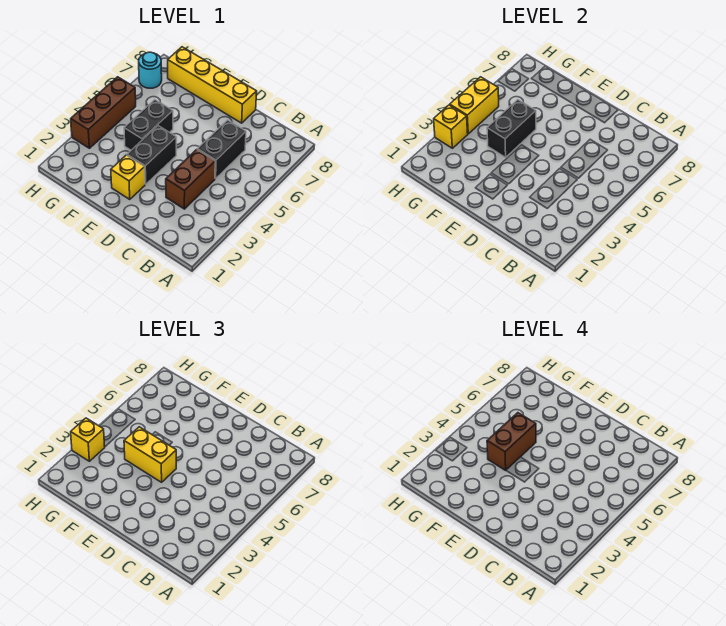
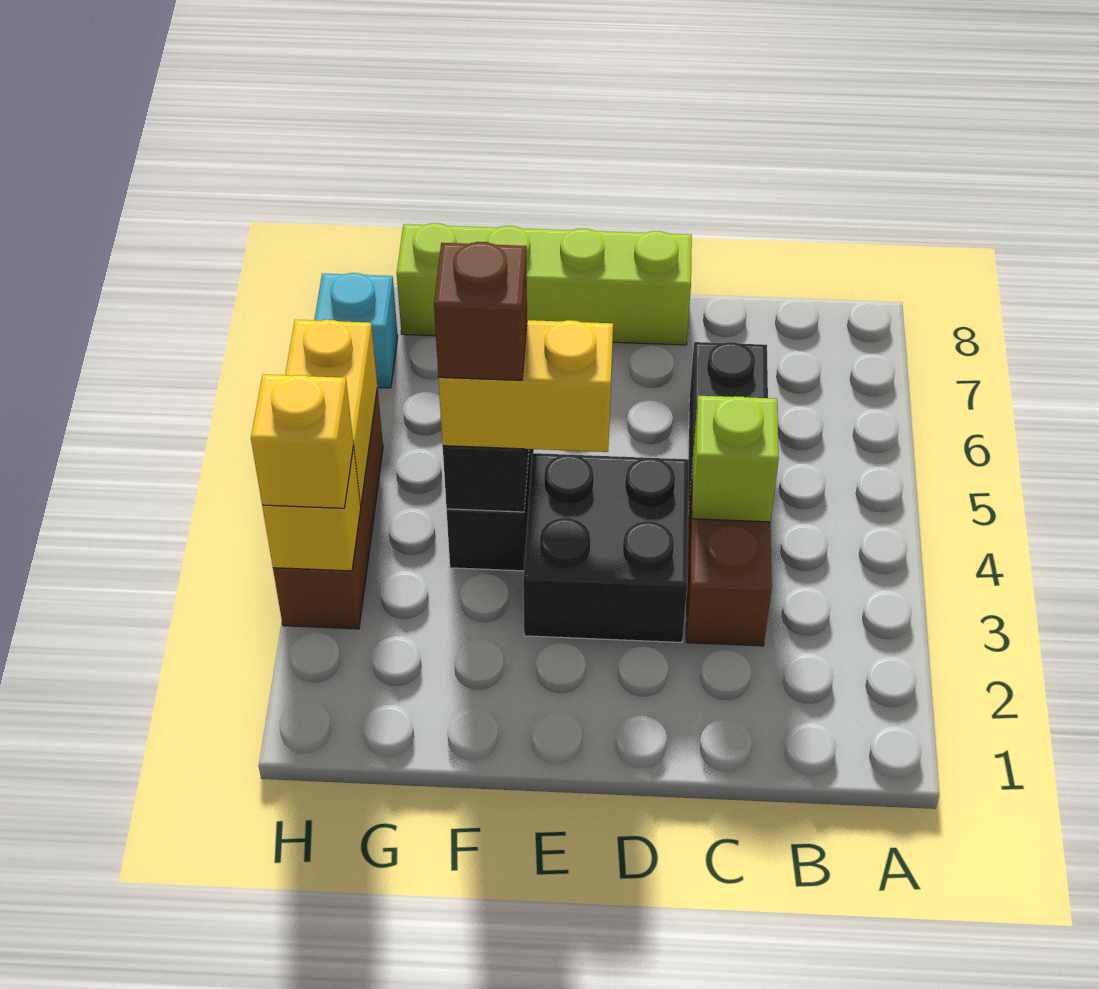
none -> lime 1x1 brick [692,396,779,522]
yellow 1x4 brick [168,47,257,123] -> lime 1x4 brick [397,223,692,345]
yellow 1x1 brick [111,155,145,199] -> none
black 1x2 brick [127,126,176,184] -> black 2x2 brick [523,453,689,643]
brown 1x2 brick [487,413,536,470] -> brown 1x1 brick [434,242,527,380]
cyan 1x1 round brick [139,52,162,88] -> cyan 1x1 brick [314,273,398,388]

